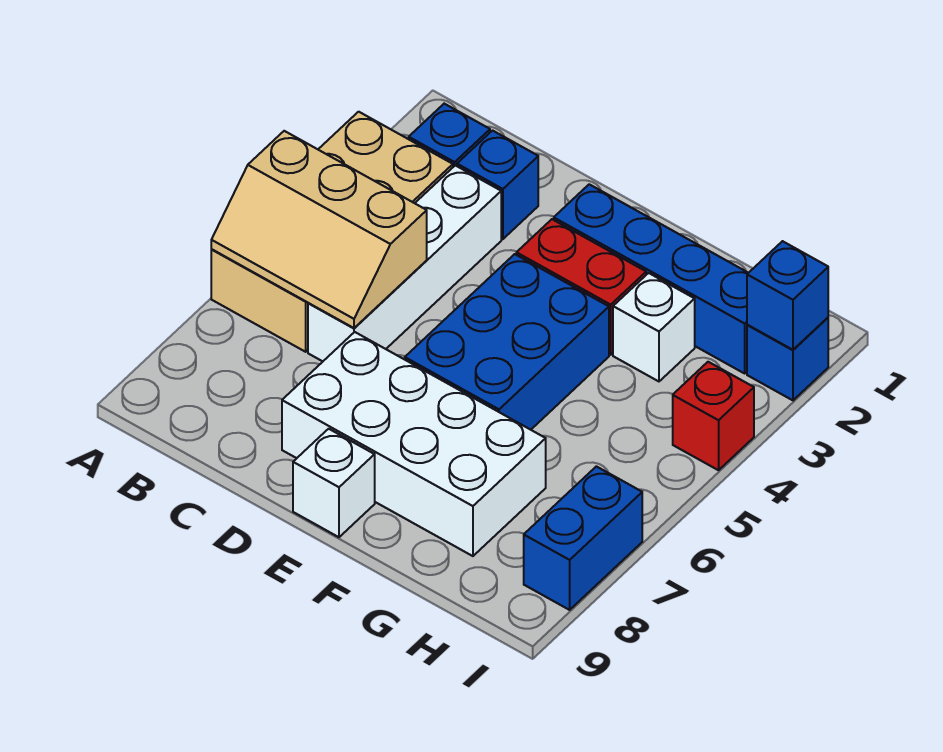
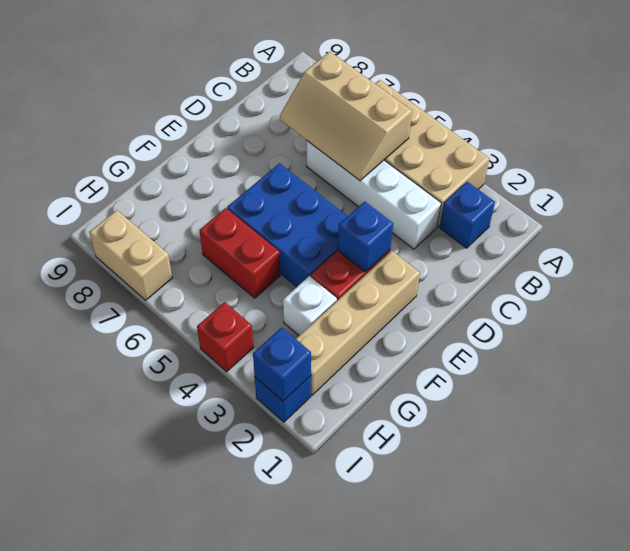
tan 2x3 slope [211,131,427,328] -> tan 2x3 slope turned to [280,52,412,181]
blue 1x1 brick [457,131,538,239] -> blue 1x1 brick moved to [338,202,393,272]
white 2x4 brick [282,332,546,556] -> none
blue 1x4 brick [554,184,748,373] -> tan 1x4 brick [296,251,420,395]
white 1x1 brick [293,429,375,537] -> none
none -> red 1x2 brick [199,208,280,298]
blue 1x2 brick [524,466,642,610] -> tan 1x2 brick [89,210,172,300]

